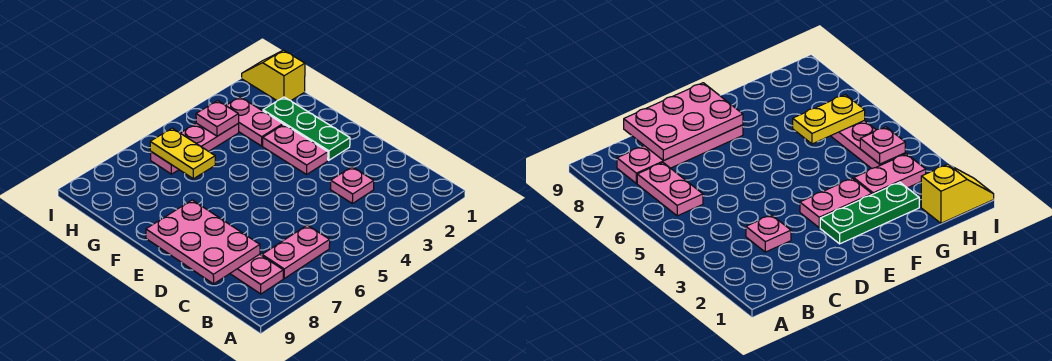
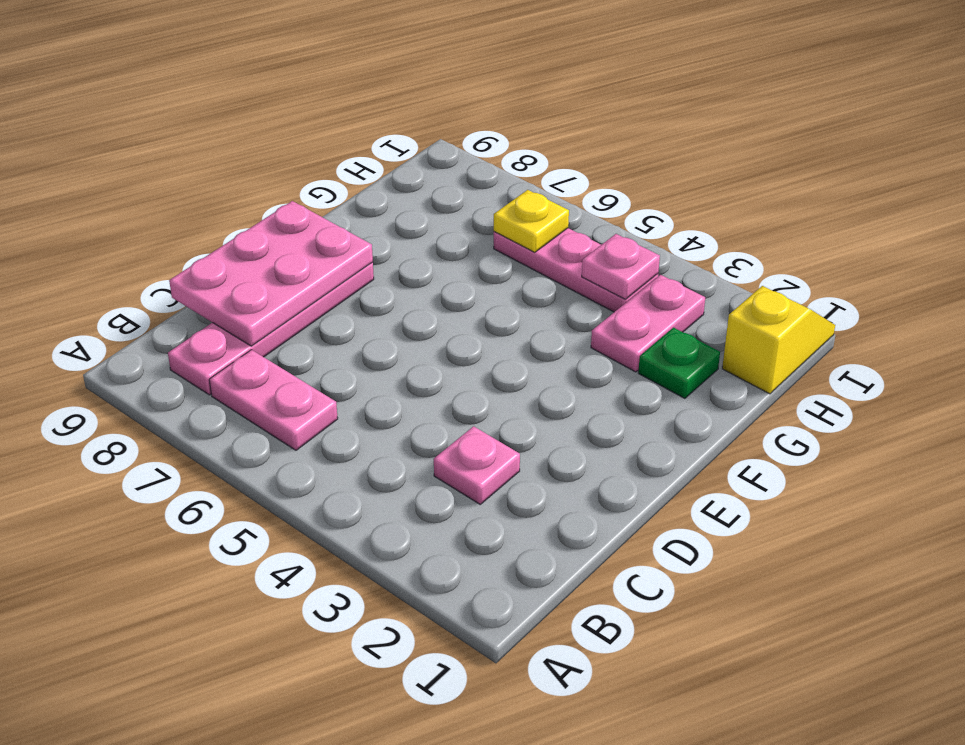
green 1x3 plate [263,97,350,160] -> green 1x1 plate [638,328,720,398]
pink 1x2 plate [263,125,328,174] -> none
yellow 1x2 plate [150,128,215,179] -> yellow 1x1 plate [494,190,569,252]

